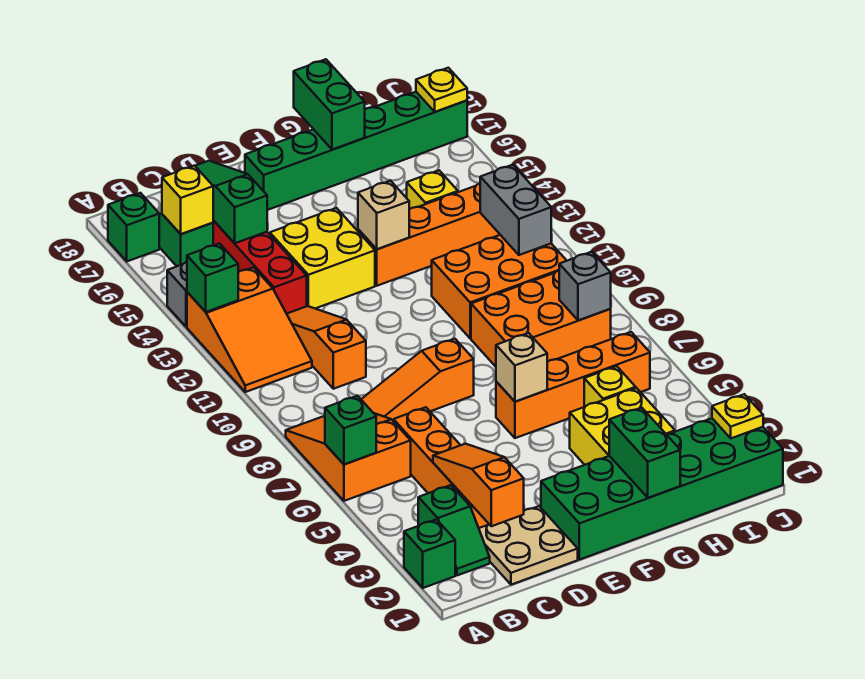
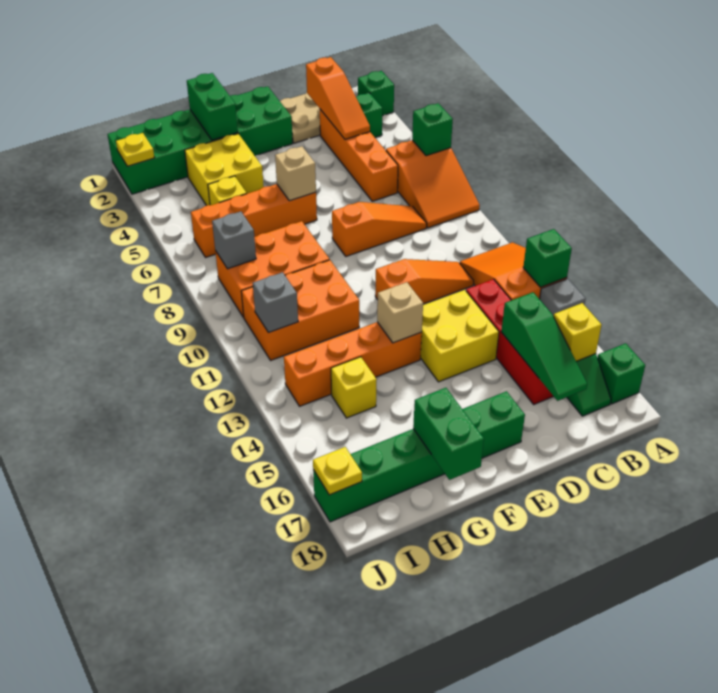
orange 1x3 slope [287,306,366,389] -> orange 1x3 slope turned to [375,259,474,304]
grey 1x2 brick [480,165,551,255] -> grey 1x1 brick [253,272,298,333]

